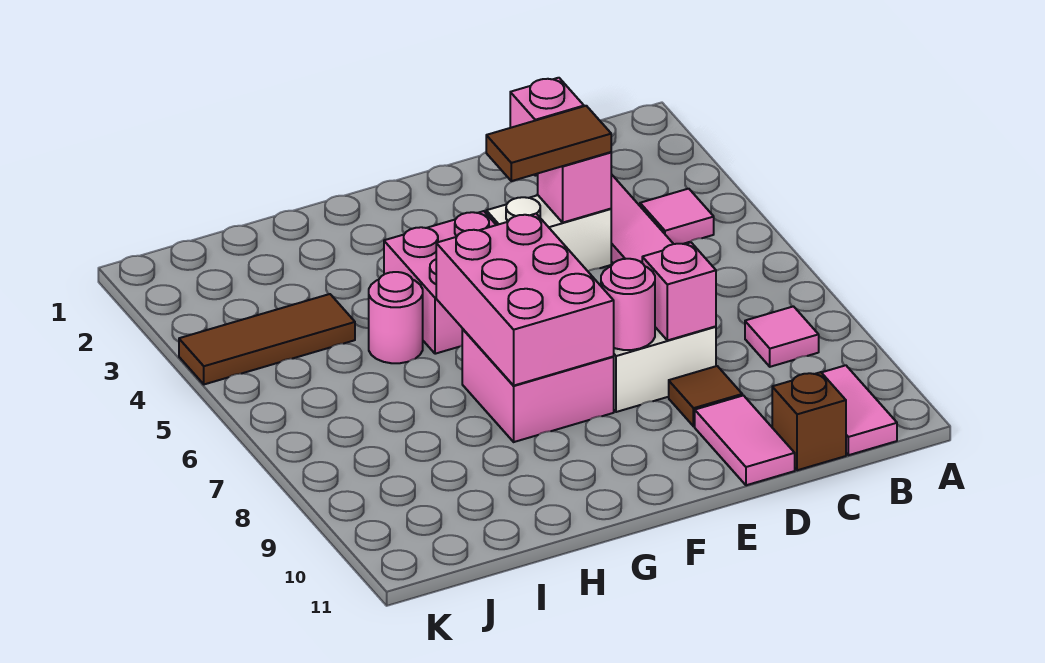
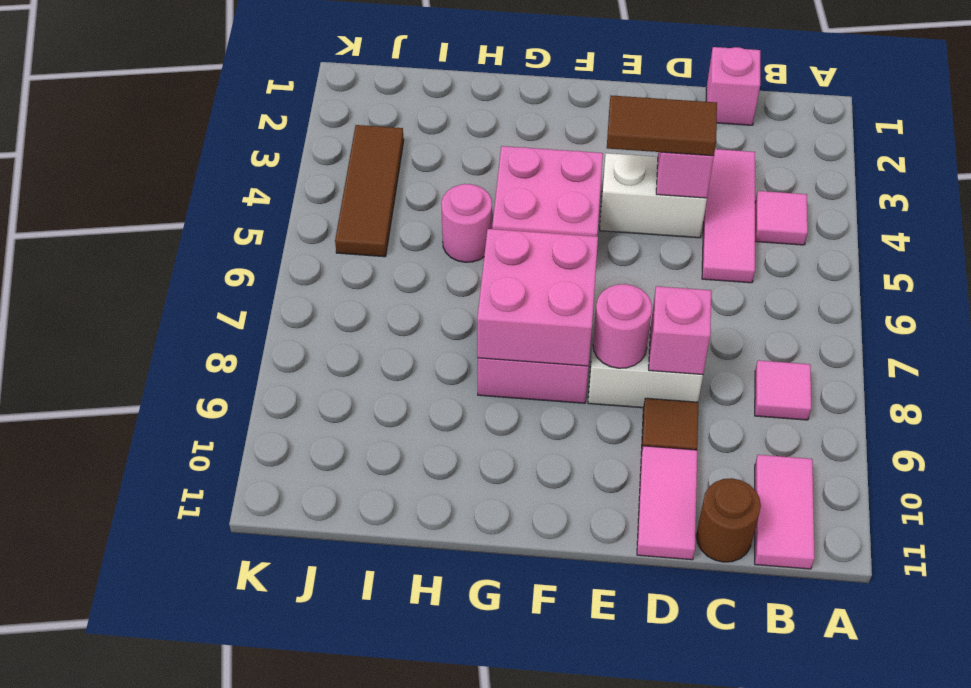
brown 1x1 brick [772,372,846,470] -> brown 1x1 round brick [696,478,761,562]
pink 2x3 brick [436,214,614,385] -> pink 2x2 brick [477,229,598,366]
brown 1x3 tile [179,294,355,384] -> brown 1x3 tile turned to [335,125,404,257]

